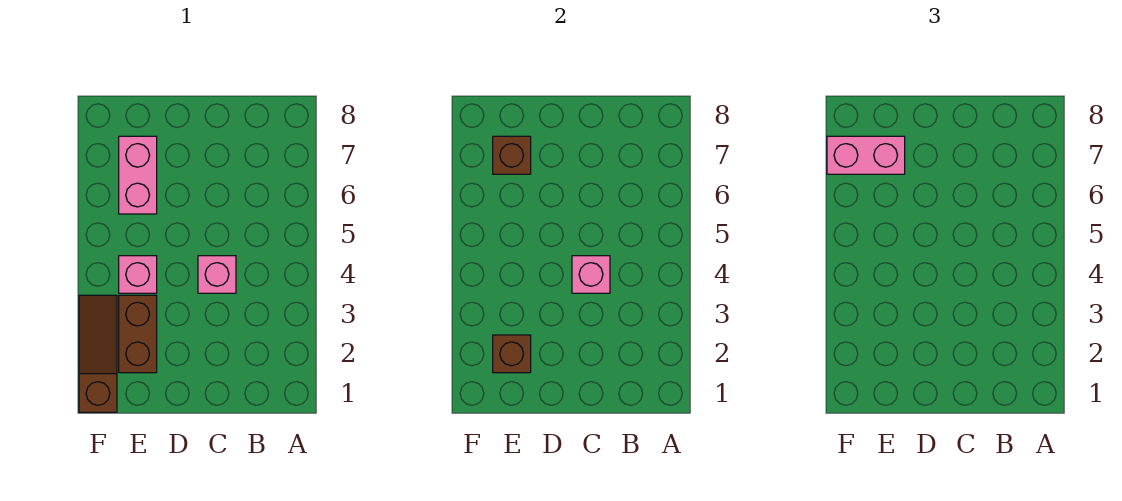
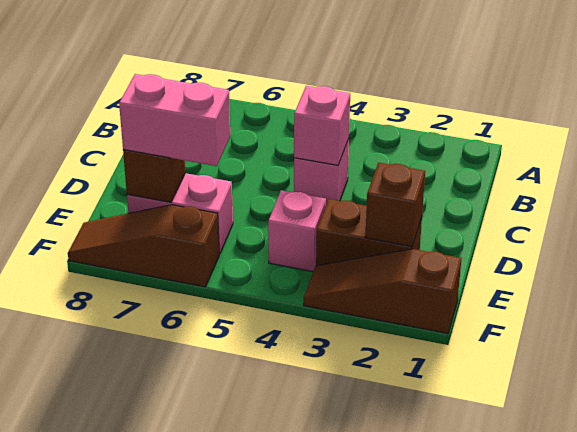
pink 1x2 brick [827,136,905,174] -> pink 1x2 brick turned to [119,74,230,166]
none -> brown 1x3 slope [68,205,219,287]

